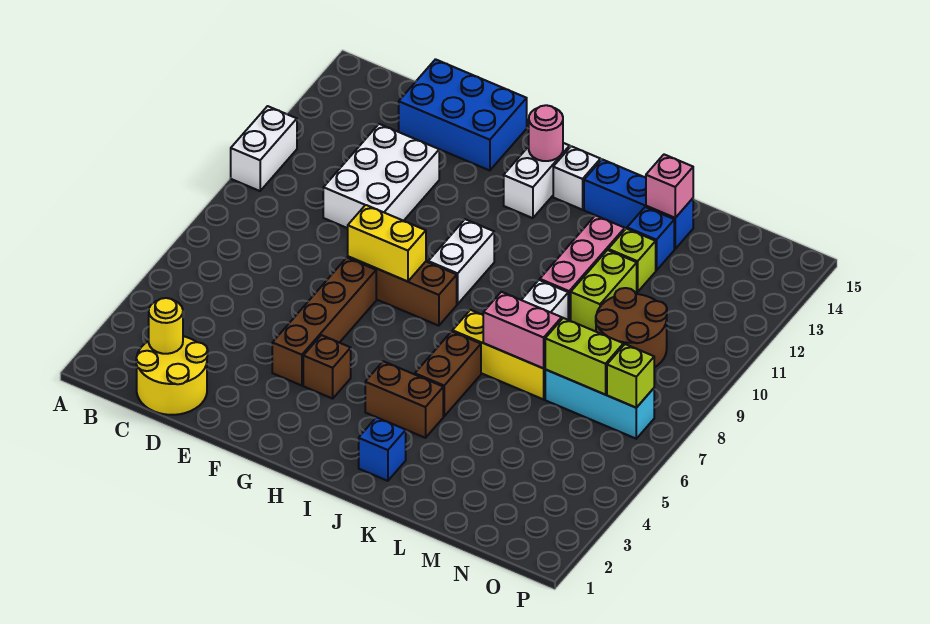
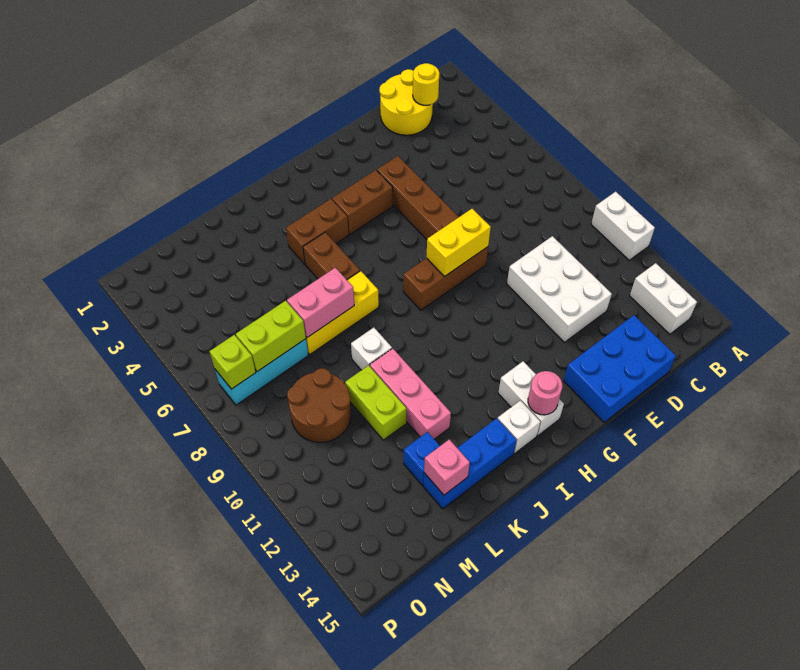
brown 1x1 brick [303,335,351,399] -> brown 1x2 brick [332,170,393,234]
white 1x2 brick [428,219,494,304] -> white 1x2 brick moved to [630,263,697,334]
blue 1x1 brick [359,417,406,481] -> none
lime 1x1 brick [608,229,656,292] -> none

